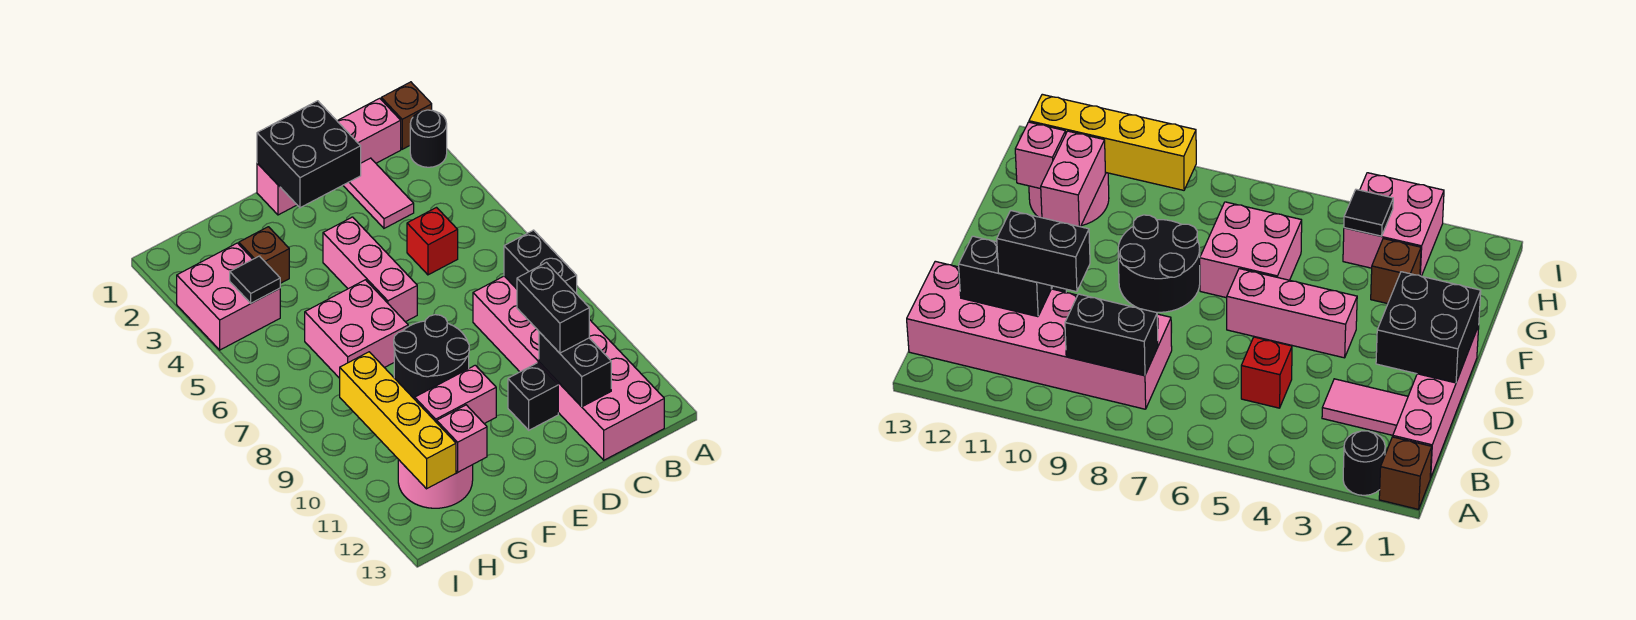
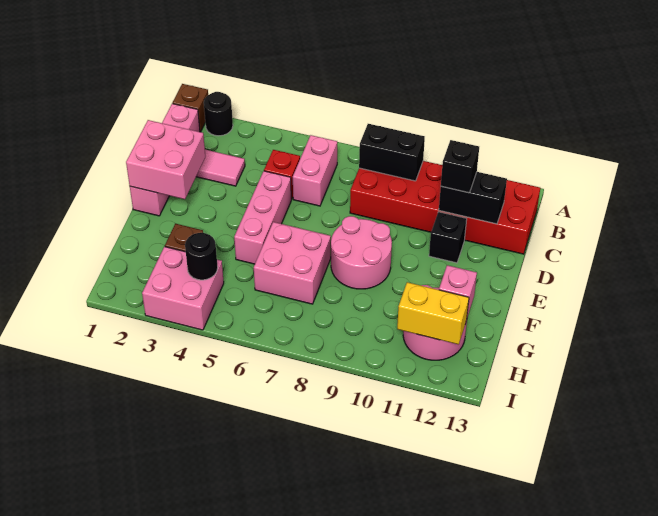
pink 2x6 brick [473,276,664,460] -> red 2x6 brick [350,161,540,254]
black 1x2 brick [517,263,589,353] -> black 1x1 brick [441,140,479,193]
black 2x2 brick [257,101,361,208] -> pink 2x2 brick [126,120,205,199]
pink 1x3 brick [323,217,417,322] -> pink 1x3 brick turned to [234,171,291,264]
black 2x2 round brick [394,315,469,399] -> pink 2x2 round brick [331,216,392,289]
pink 1x2 brick [415,365,496,424] -> pink 1x2 brick moved to [293,135,337,206]
black 1x1 tile [230,256,280,303] -> black 1x1 round brick [185,233,218,280]
yellow 1x4 brick [340,352,456,489] -> yellow 1x2 brick [397,282,469,344]

